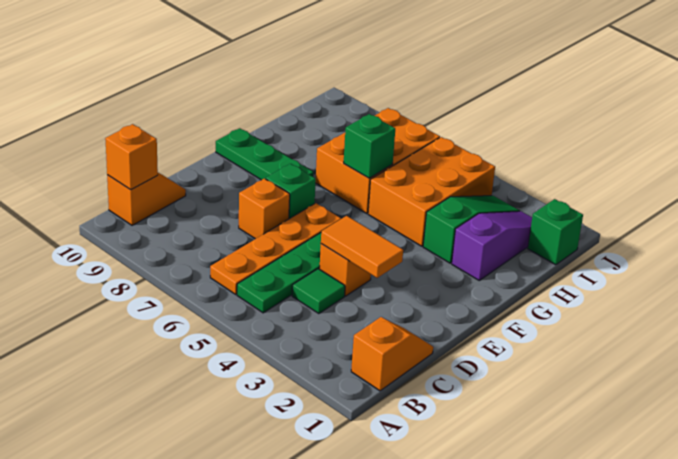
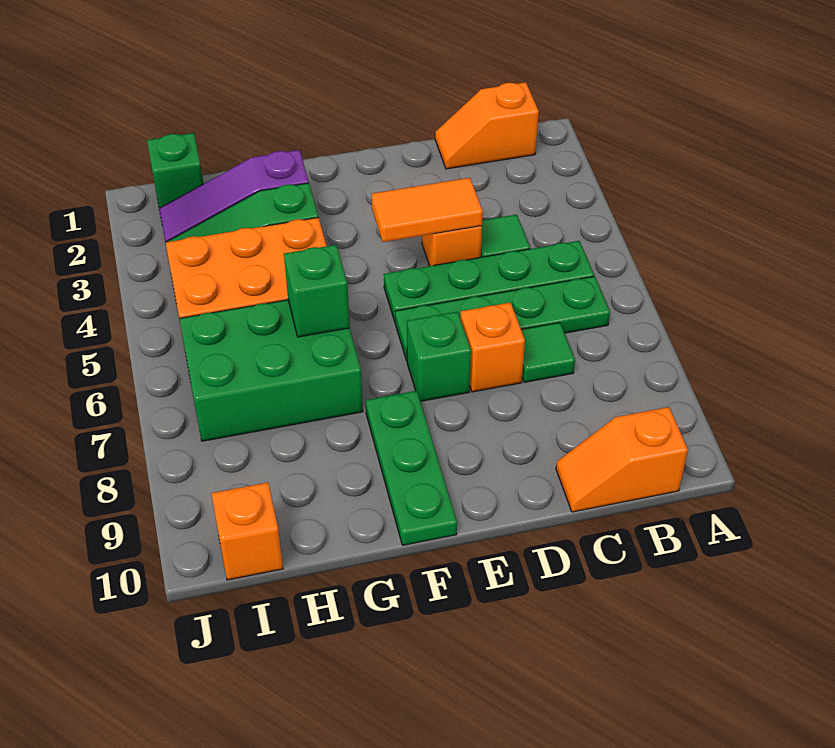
orange 1x4 plate [210,203,341,294] -> green 1x4 plate [395,276,610,361]
orange 1x1 brick [105,124,158,190] -> orange 1x1 brick moved to [211,482,283,580]
none -> green 1x1 tile [521,323,575,382]
orange 1x2 tile [321,216,403,278] -> orange 1x2 tile turned to [372,178,483,242]
orange 2x3 brick [315,108,440,213] -> green 2x3 brick [179,300,363,441]

